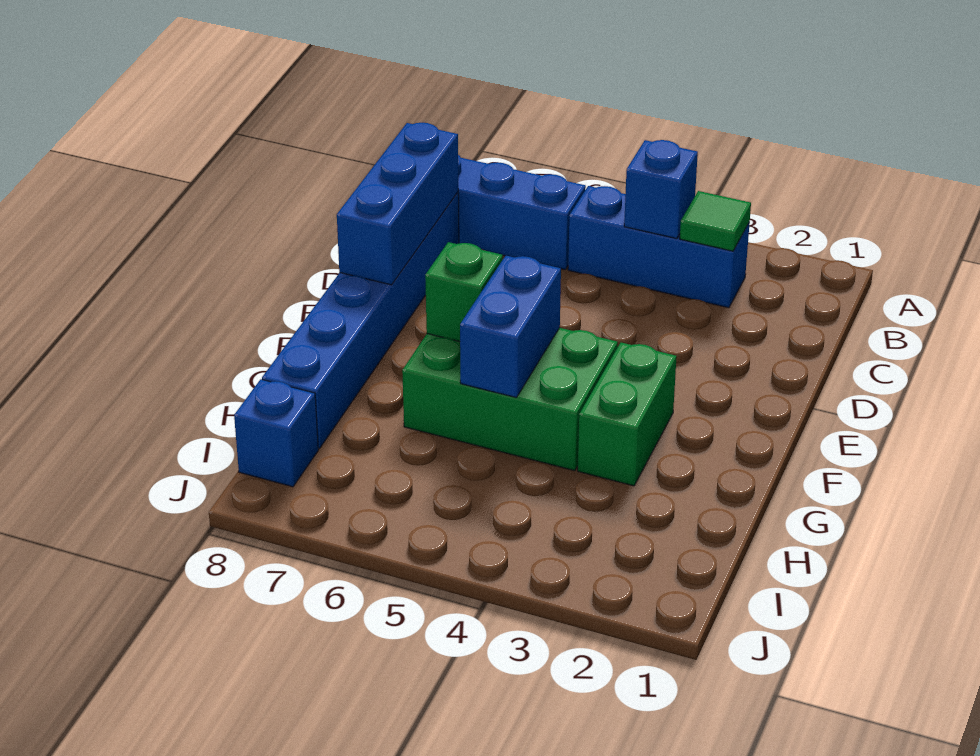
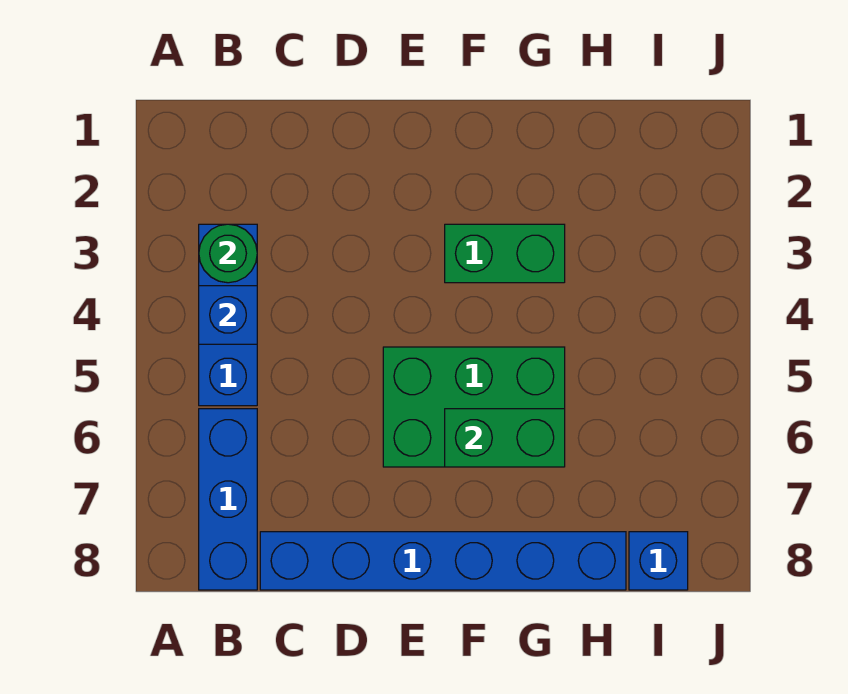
green 1x1 tile [680,191,751,251] -> green 1x1 round brick [199,224,257,283]
blue 1x3 brick [337,123,458,285] -> none
green 2x3 brick [402,328,618,471] -> green 2x3 brick turned to [383,347,565,467]
blue 1x2 brick [460,256,561,398] -> none
green 1x1 brick [425,242,503,341] -> green 1x2 brick [445,409,565,467]

